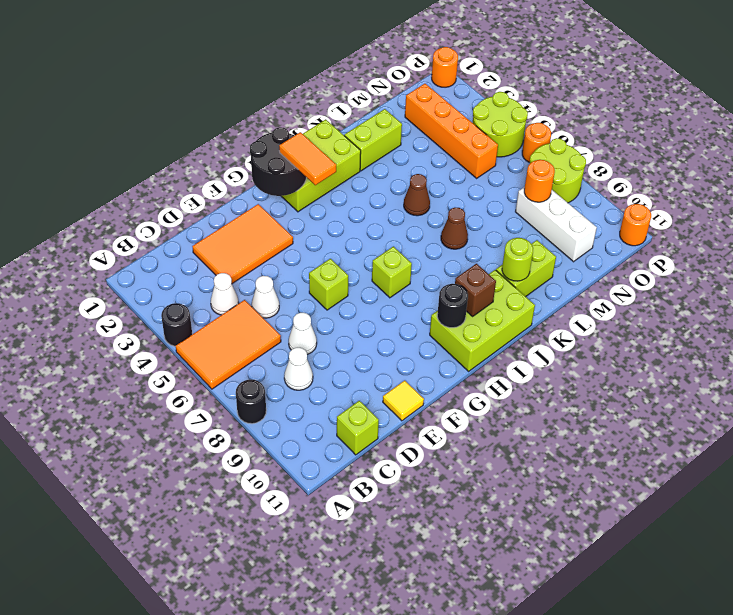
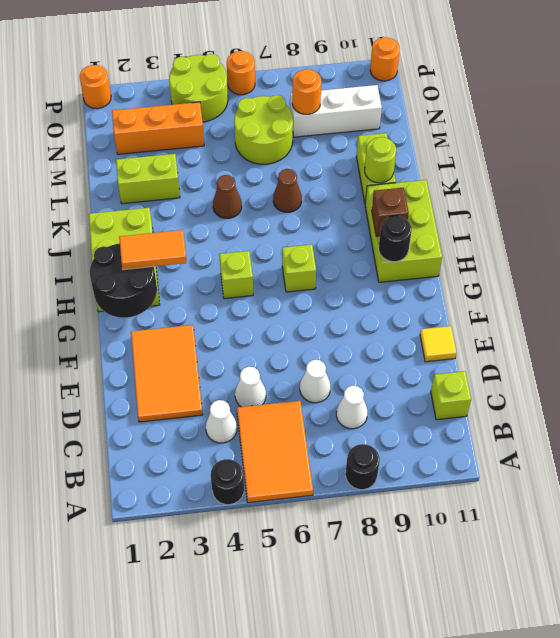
lime 1x1 brick [309,259,348,310] -> lime 1x1 brick moved to [219,251,253,299]
lime 1x2 brick [344,109,402,171] -> lime 1x2 brick turned to [116,154,180,204]
orange 1x4 brick [405,84,498,178] -> orange 1x3 brick [112,102,204,154]
lime 2x2 round brick [530,138,586,203] -> lime 2x2 round brick moved to [234,95,293,164]

